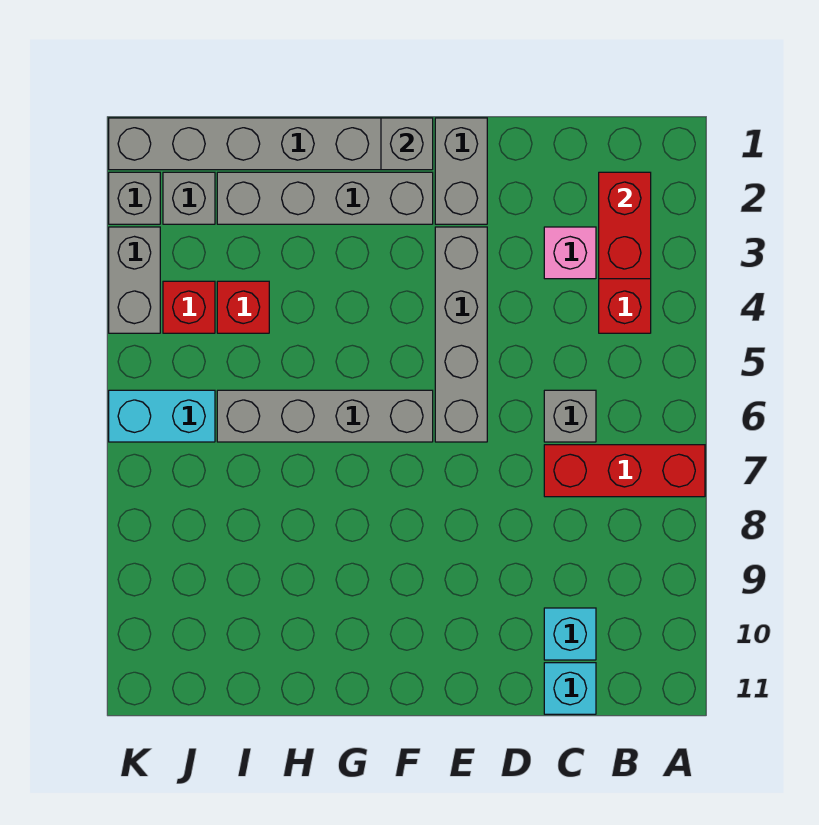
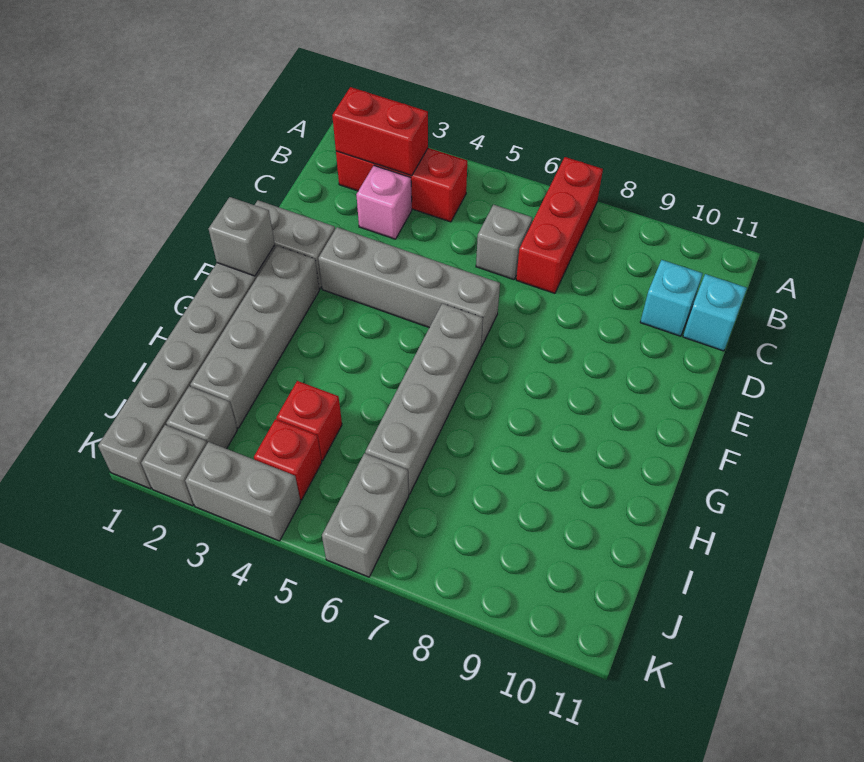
cyan 1x2 brick [109,390,215,442] -> grey 1x2 brick [322,453,409,577]

